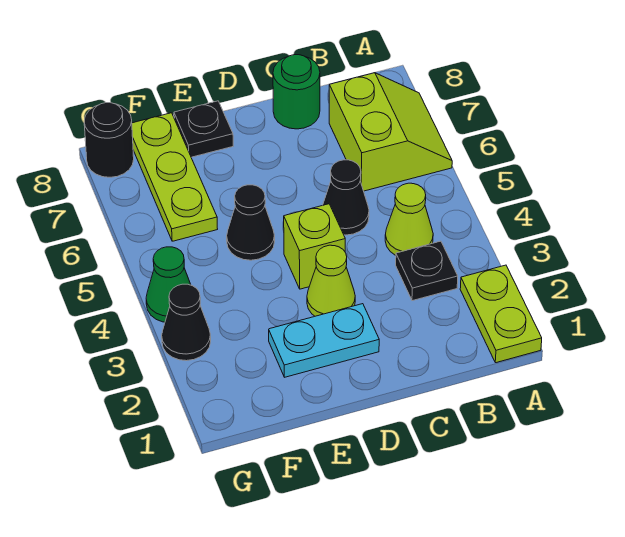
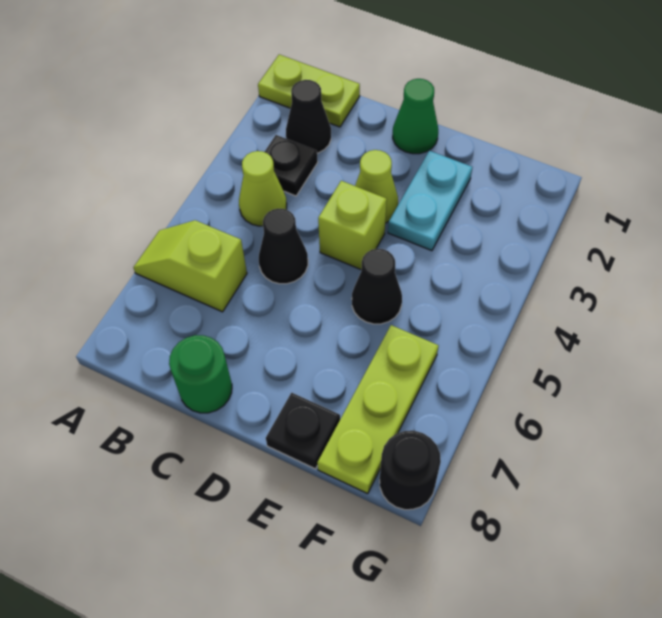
lime 1x2 plate [460,265,542,363] -> lime 1x2 plate turned to [258,55,360,127]
lime 2x2 slope [329,73,452,191] -> lime 1x2 slope [133,220,247,312]
cyan 1x2 plate [269,304,379,377] -> cyan 1x2 plate turned to [388,151,473,251]
black 1x1 cone [162,284,211,361] -> black 1x1 cone moved to [286,80,331,153]
green 1x1 cone [146,247,191,322] -> green 1x1 cone moved to [393,79,438,154]

